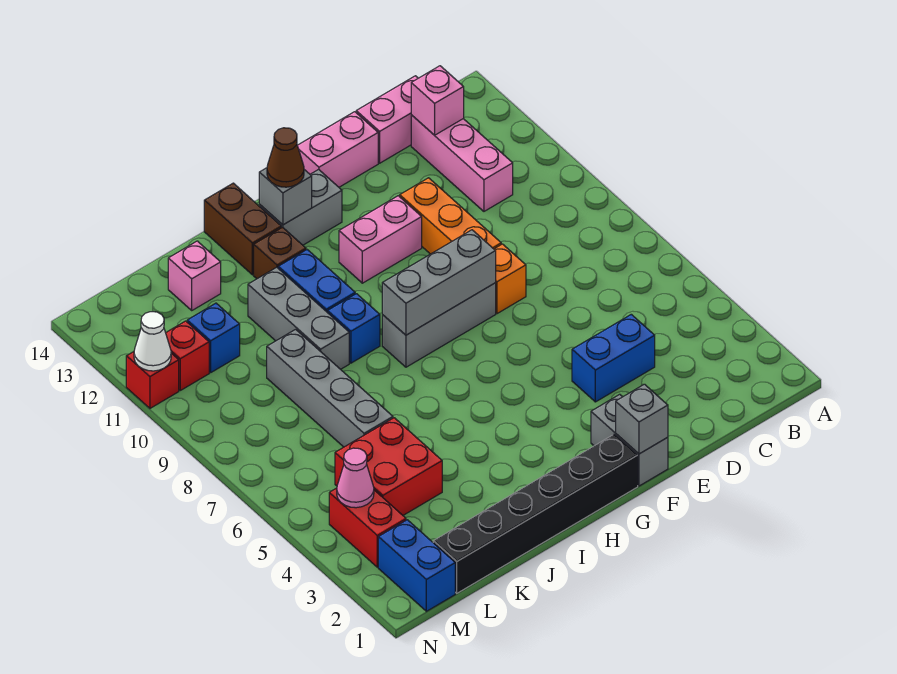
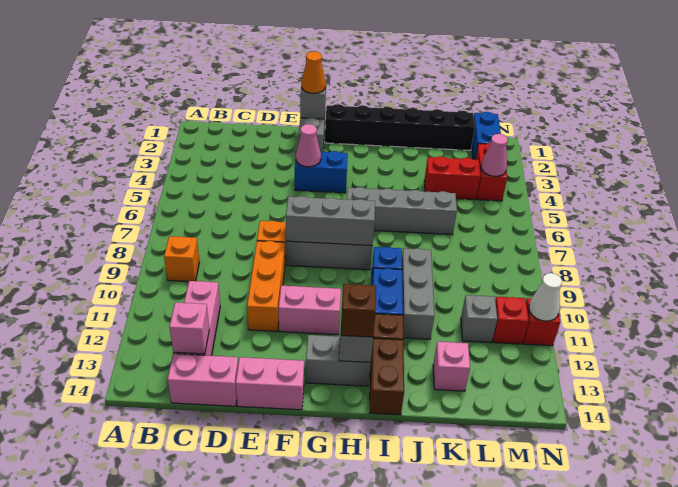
none -> orange 1x1 brick [164,236,199,282]
blue 1x2 brick [572,314,655,402] -> blue 1x2 brick moved to [295,151,348,193]
none -> orange 1x1 cone [301,51,326,93]
none -> pink 1x1 cone [296,124,321,167]
brown 1x1 cone [267,128,304,187] -> brown 1x1 brick [341,284,376,337]
red 2x2 brick [335,418,442,515] -> red 1x2 brick [424,156,481,200]
grey 1x4 brick [267,329,393,447] -> grey 1x4 brick turned to [347,187,457,235]
blue 1x1 brick [187,303,240,372] -> grey 1x1 brick [461,295,497,342]

